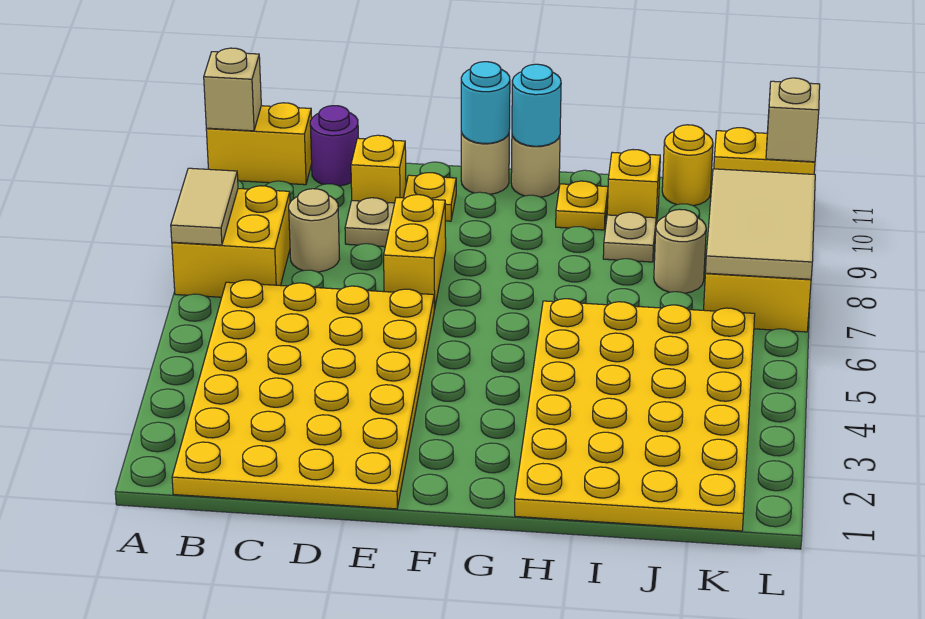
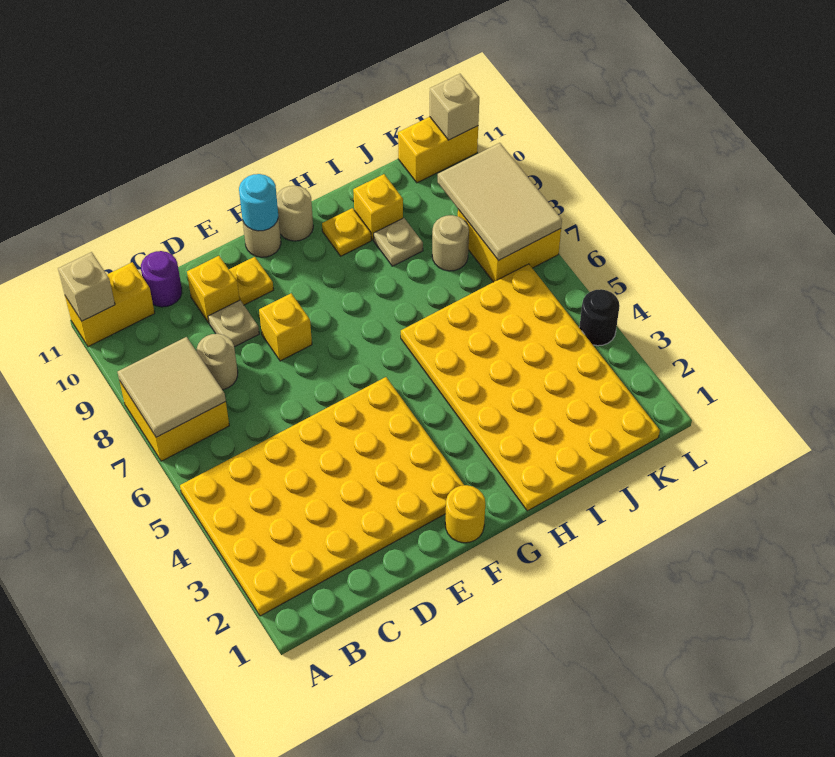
tan 1x2 tile [171,168,238,245] -> tan 2x2 tile [118,337,226,437]
yellow 4x6 plate [172,280,434,509] -> yellow 4x6 plate turned to [180,377,464,616]
yellow 1x2 brick [384,195,446,310] -> yellow 1x1 brick [259,293,312,361]
cyan 1x1 round brick [512,64,561,146] -> none
yellow 1x1 round brick [662,125,713,206] -> yellow 1x1 round brick moved to [445,485,485,543]
none -> black 1x1 round brick [579,289,620,346]

